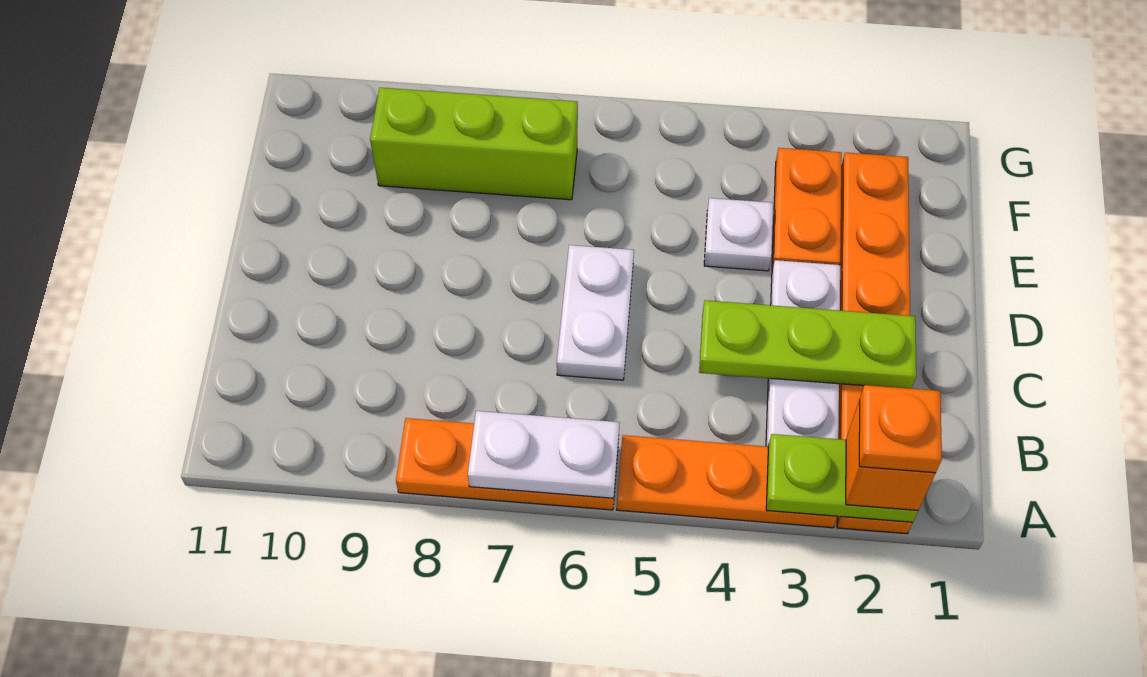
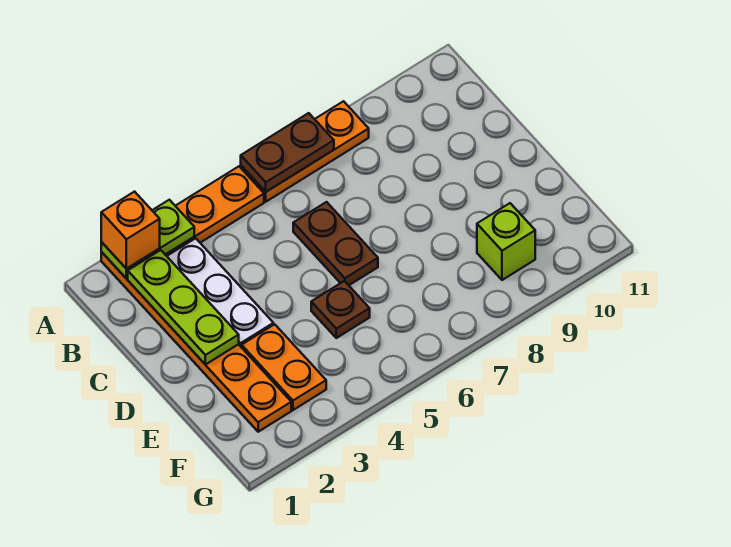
orange 1x1 plate [859,385,942,473] -> none
white 1x2 plate [468,411,620,498] -> brown 1x2 plate [241,113,334,192]
lime 1x3 plate [699,300,916,389] -> lime 1x3 plate turned to [128,250,239,365]
white 1x2 plate [557,245,634,380] -> brown 1x2 plate [293,202,378,285]
white 1x1 plate [704,198,773,271] -> none
none -> brown 1x1 plate [311,281,370,338]
lime 1x3 brick [370,88,578,200] -> lime 1x1 brick [477,203,535,280]

